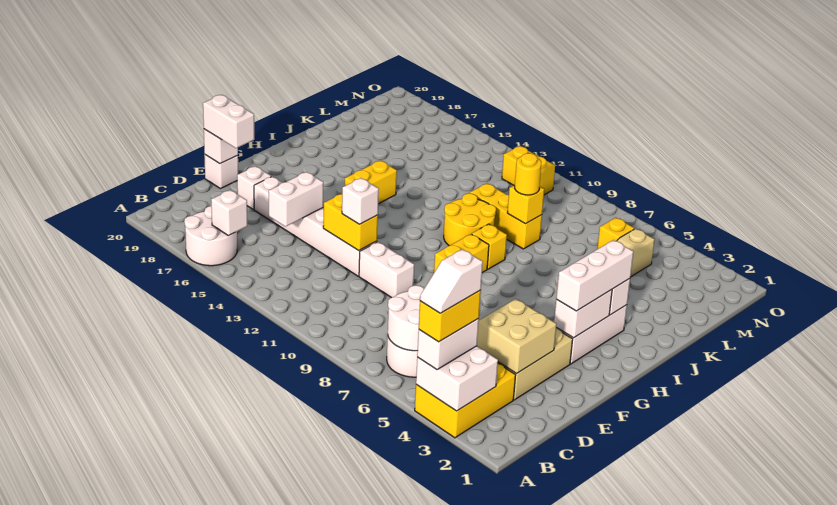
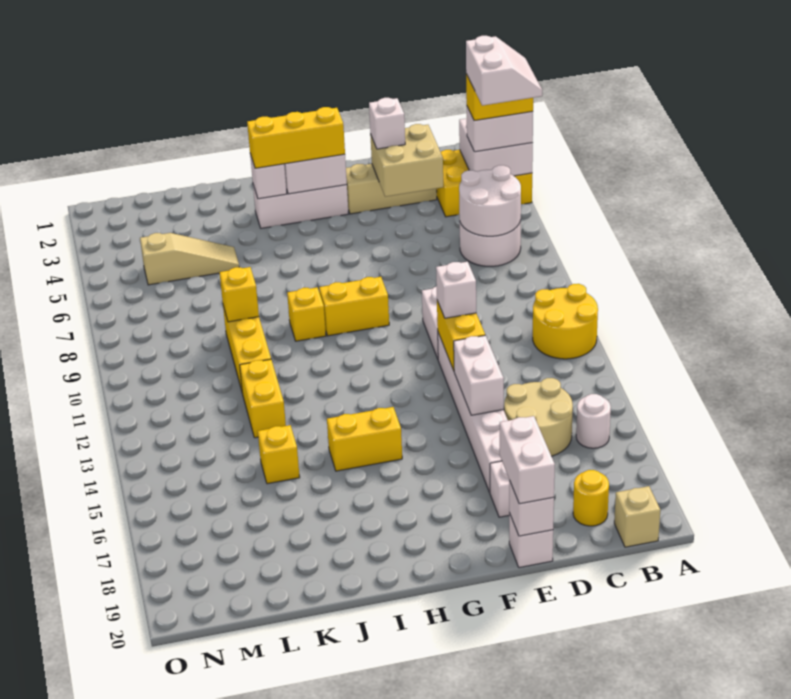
white 1x2 slope [420,249,483,313] -> white 2x2 slope [466,36,542,106]
white 2x2 round brick [184,206,237,266] -> white 1x1 round brick [576,394,611,448]
white 1x1 brick [211,190,247,236] -> white 1x1 brick moved to [369,98,405,149]
none -> tan 1x1 brick [614,486,660,547]
none -> tan 2x2 round brick [504,378,573,456]
white 1x2 brick [269,172,323,227] -> white 1x2 brick turned to [454,335,504,415]
white 1x3 brick [556,240,633,311] -> yellow 1x3 brick [247,107,345,168]
yellow 2x2 round brick [444,193,496,246] -> yellow 2x2 round brick moved to [533,284,598,359]
yellow 1x1 round brick [515,153,541,195] -> yellow 1x1 round brick moved to [573,470,609,526]
yellow 1x1 brick [597,218,635,249] -> yellow 1x1 brick moved to [258,425,300,484]
yellow 1x2 brick [502,146,555,195] -> yellow 1x2 brick moved to [240,359,286,438]

